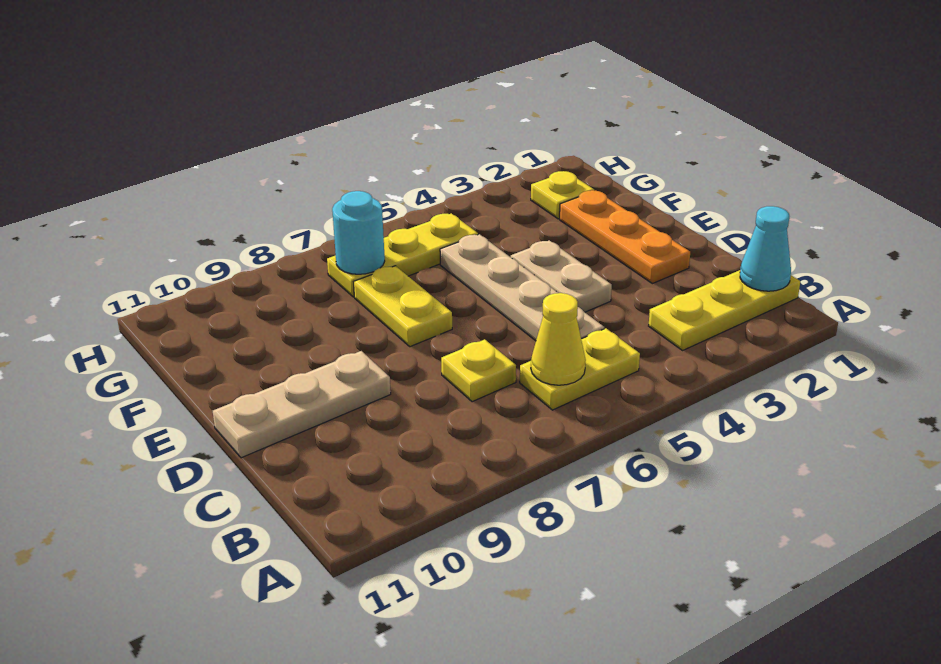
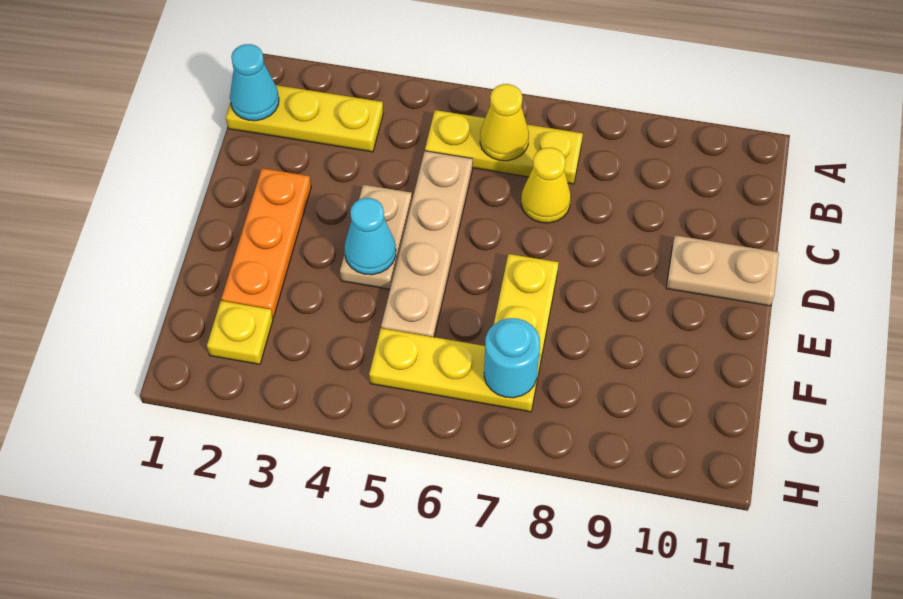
yellow 1x2 plate [520,328,640,410] -> yellow 1x3 plate [425,110,583,184]
yellow 1x1 plate [441,339,516,402] -> yellow 1x1 cone [521,148,571,223]
tan 1x3 plate [213,351,391,458] -> tan 1x2 plate [666,235,779,306]
none -> cyan 1x1 cone [344,198,396,275]

